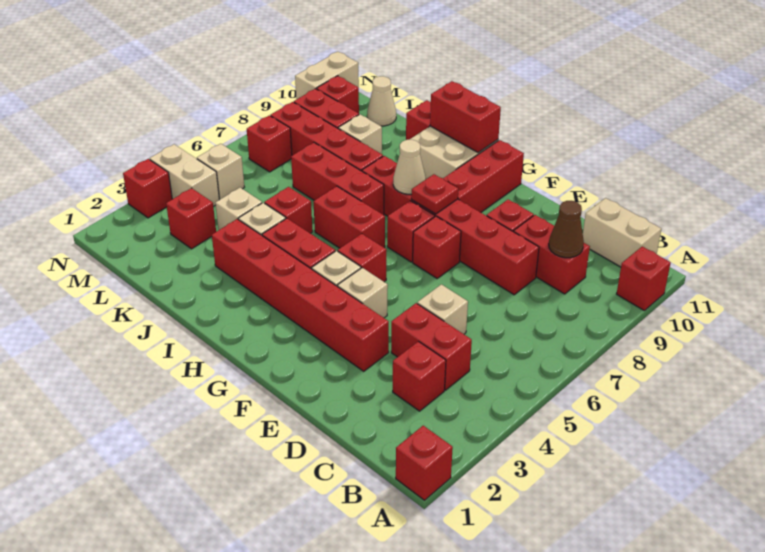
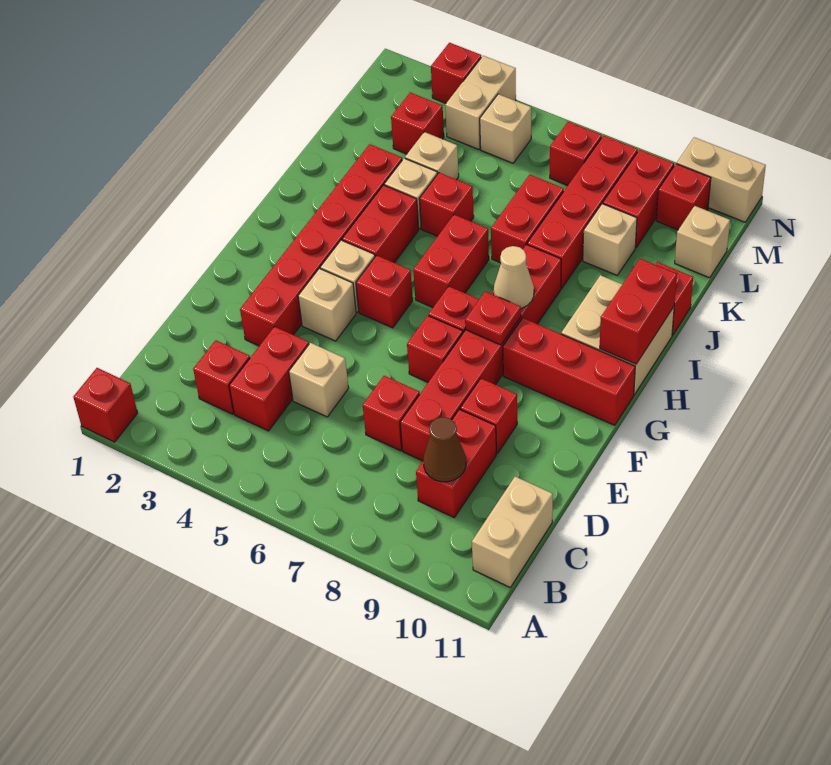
red 1x1 brick [617,247,670,310] -> red 1x1 brick moved to [363,376,420,451]
red 1x3 brick [291,143,384,215] -> red 1x2 brick [491,175,564,263]
tan 1x1 cone [367,76,396,126] -> tan 1x1 brick [675,206,730,278]

